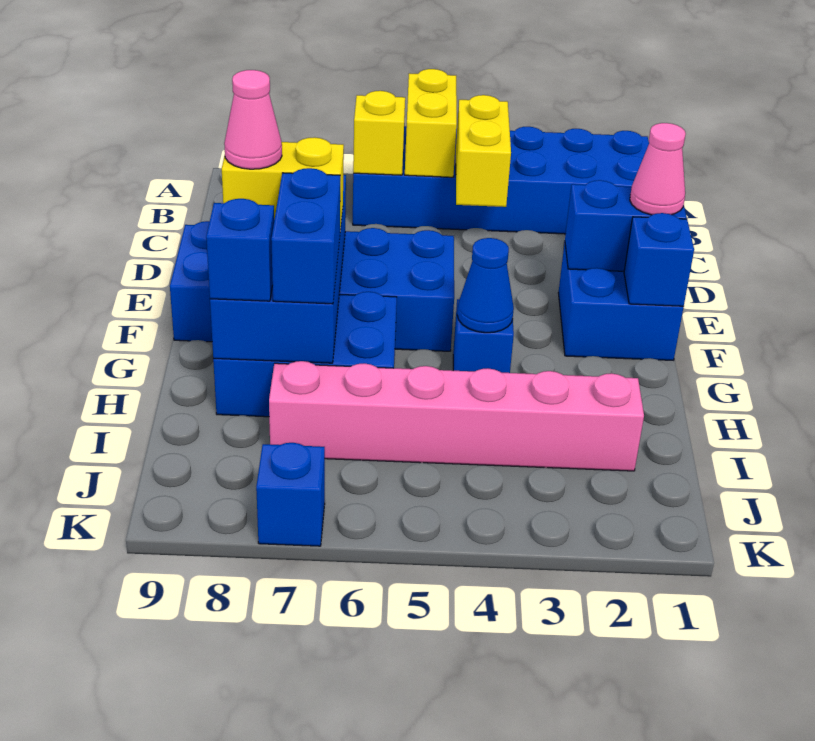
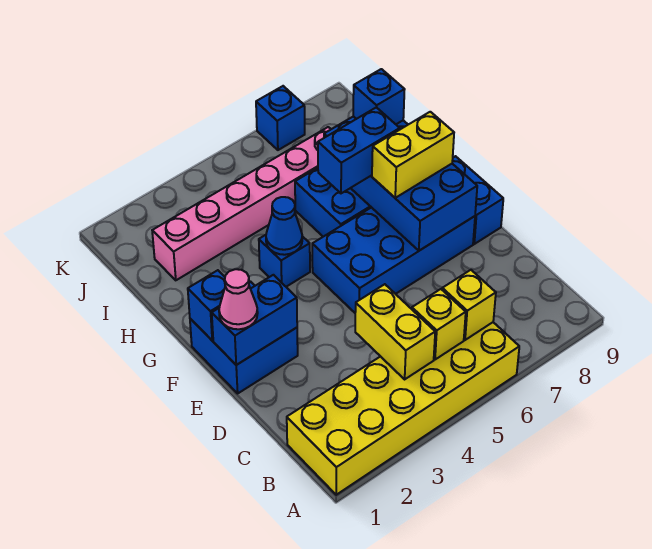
blue 2x6 brick [353,126,649,234] -> yellow 2x6 brick [287,322,519,495]
yellow 1x2 brick [405,69,457,177] -> yellow 1x1 brick [412,289,466,360]
pink 1x1 cone [224,70,282,169] -> none
blue 1x2 brick [271,168,340,304] -> blue 1x2 brick turned to [318,107,400,193]

